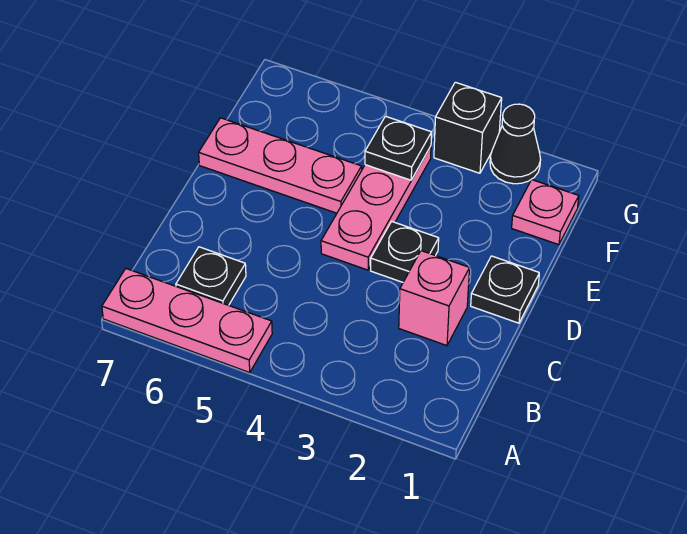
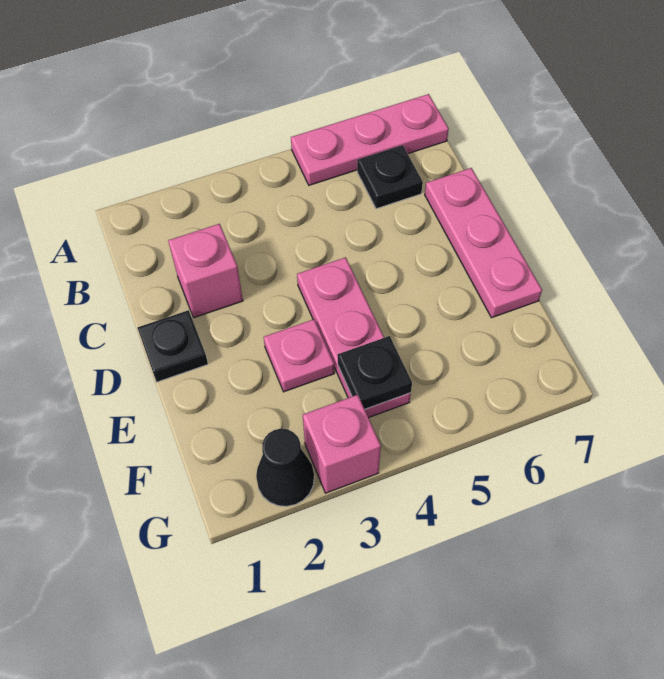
black 1x1 plate [371,221,439,282] -> none
pink 1x3 plate [199,118,362,213] -> pink 1x3 plate turned to [425,168,542,318]
pink 1x1 plate [512,180,579,245] -> pink 1x1 plate moved to [264,319,334,392]
black 1x1 brick [434,82,502,173] -> pink 1x1 brick [303,395,381,493]

